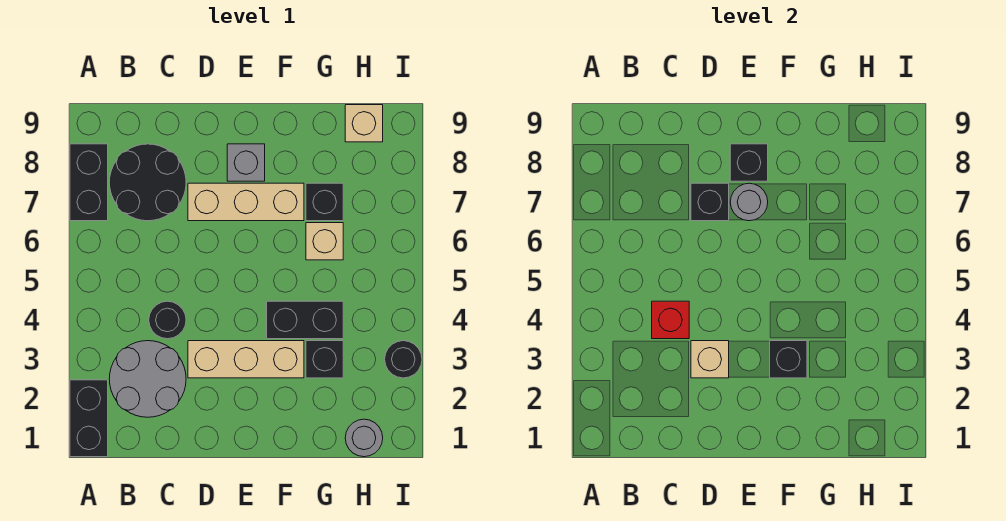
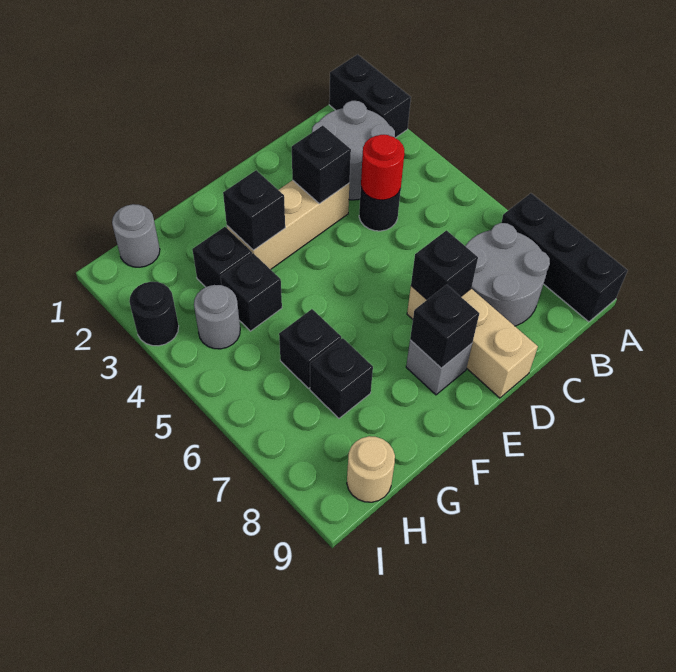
black 1x2 brick [70,144,108,221] -> black 1x3 brick [501,193,628,322]
black 2x2 round brick [109,144,186,221] -> grey 2x2 round brick [466,223,550,326]
red 1x1 brick [652,301,689,339] -> red 1x1 round brick [361,135,404,200]
tan 1x1 brick [691,341,729,378] -> black 1x1 brick [292,126,351,204]
tan 1x3 brick [188,183,304,221] -> tan 1x3 brick turned to [407,286,538,398]
grey 1x1 round brick [730,183,768,221] -> grey 1x1 round brick moved to [194,285,240,349]
black 1x2 brick [267,301,343,339] -> black 1x1 brick [220,253,282,331]
tan 1x1 brick [306,223,343,260] -> black 1x1 brick [279,309,341,388]
tan 1x1 brick [345,105,383,142] -> tan 1x1 round brick [347,436,395,502]

